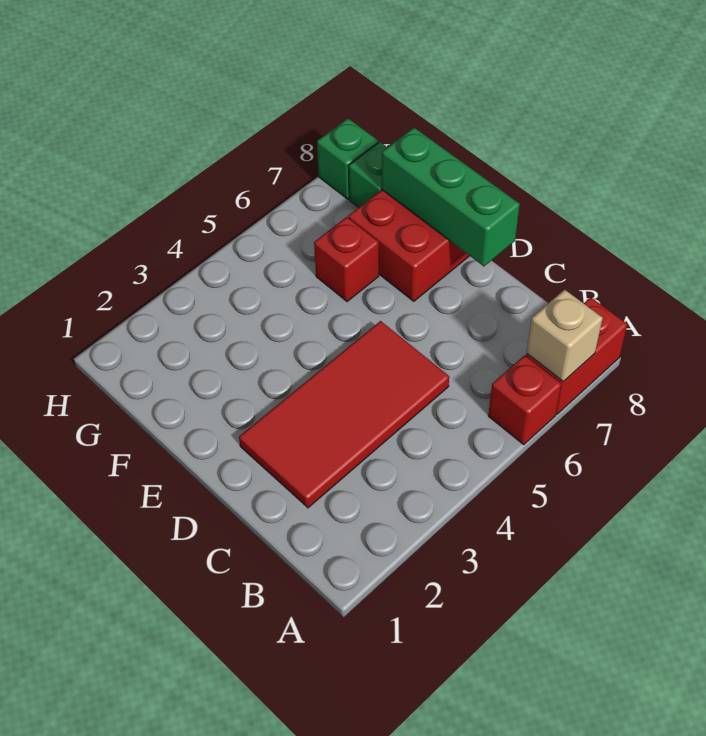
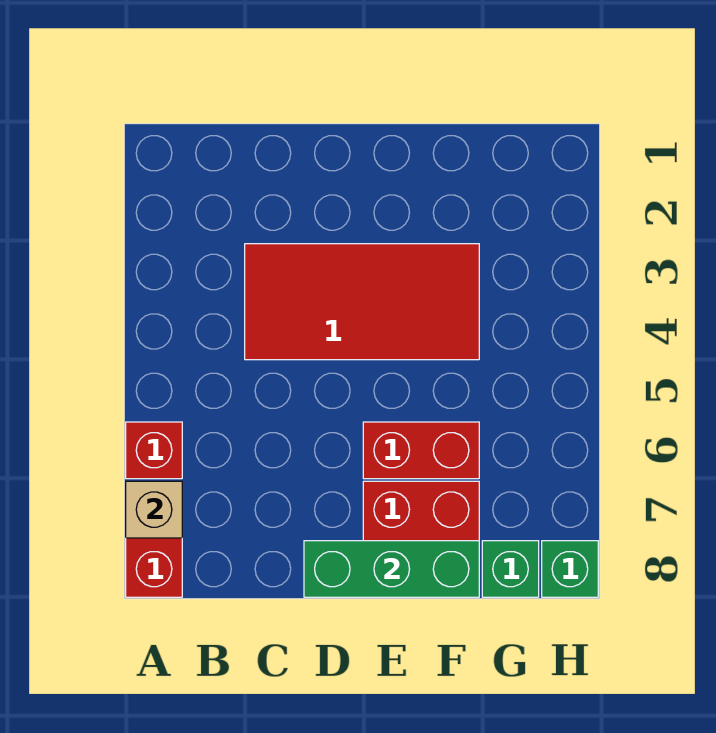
red 2x4 tile [239,321,449,508] -> red 2x4 tile turned to [245,244,479,360]
red 1x1 brick [314,217,379,302] -> red 1x2 brick [363,422,479,479]

